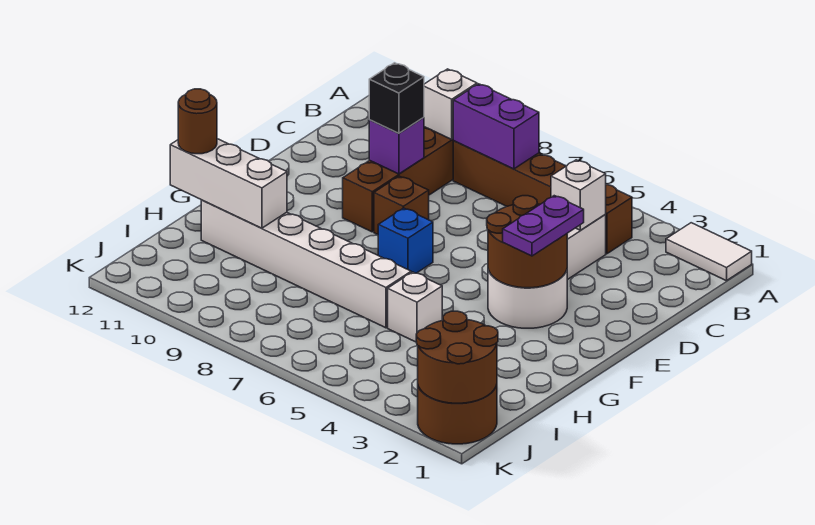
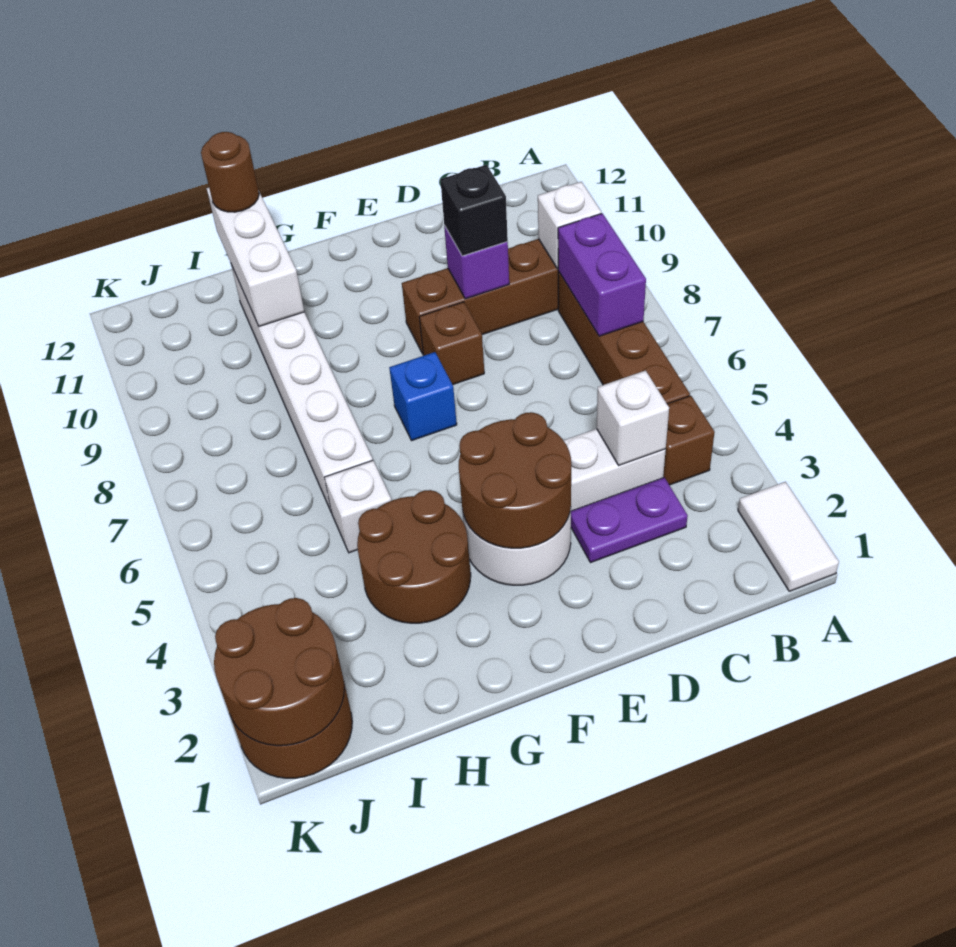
purple 1x2 plate [503,196,584,256] -> purple 1x2 plate moved to [571,477,688,563]
none -> brown 2x2 round brick [357,490,471,623]

